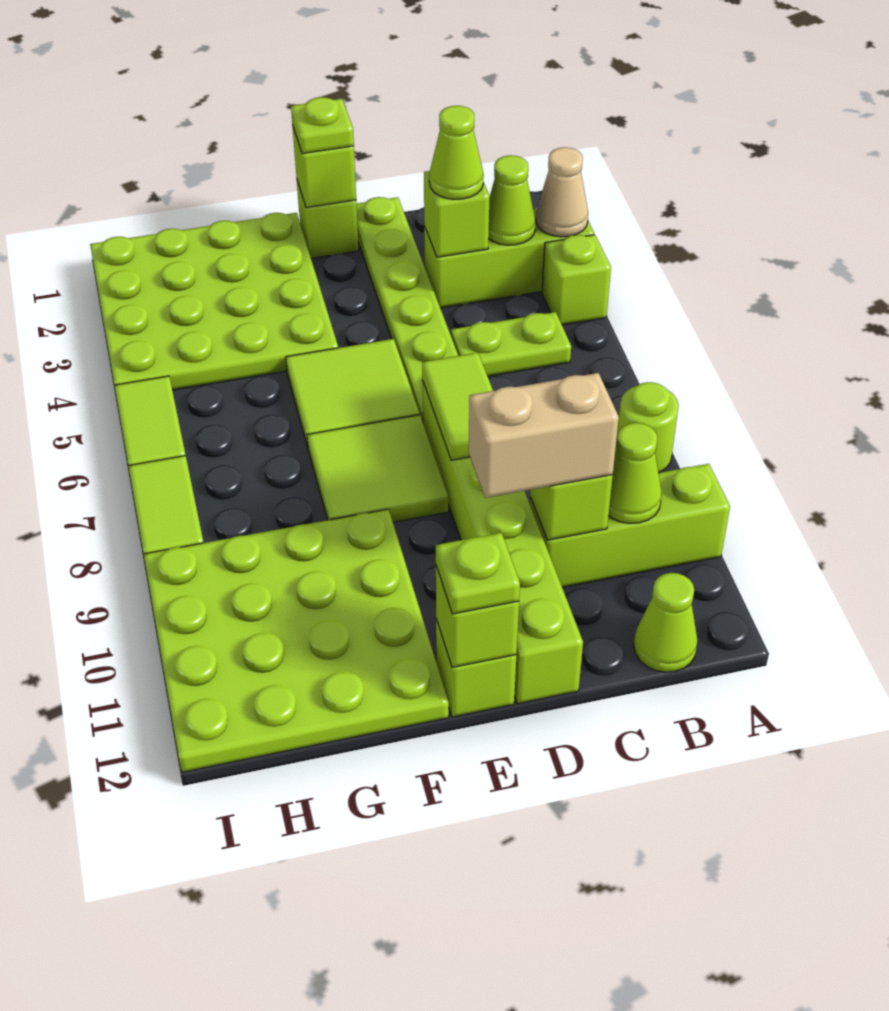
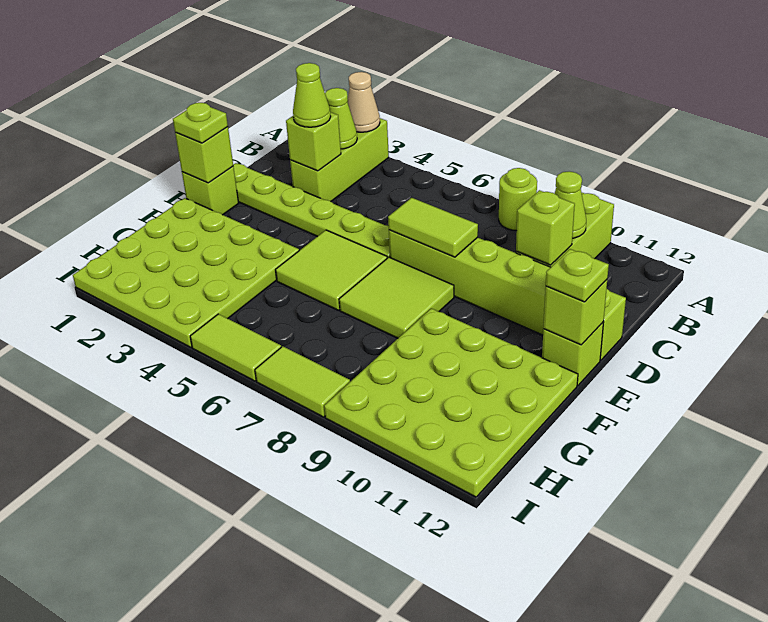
lime 1x1 brick [542,235,611,325] -> none
lime 1x2 plate [451,312,571,376] -> none
lime 1x1 cone [634,573,698,672] -> none
tan 1x2 brick [469,373,619,498] -> none

